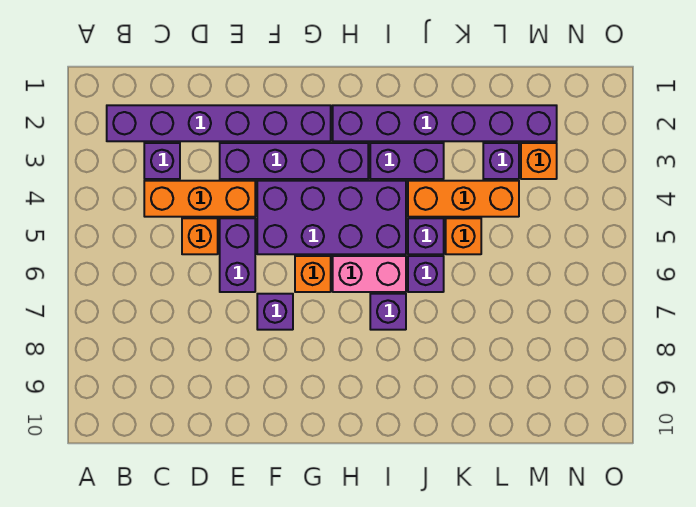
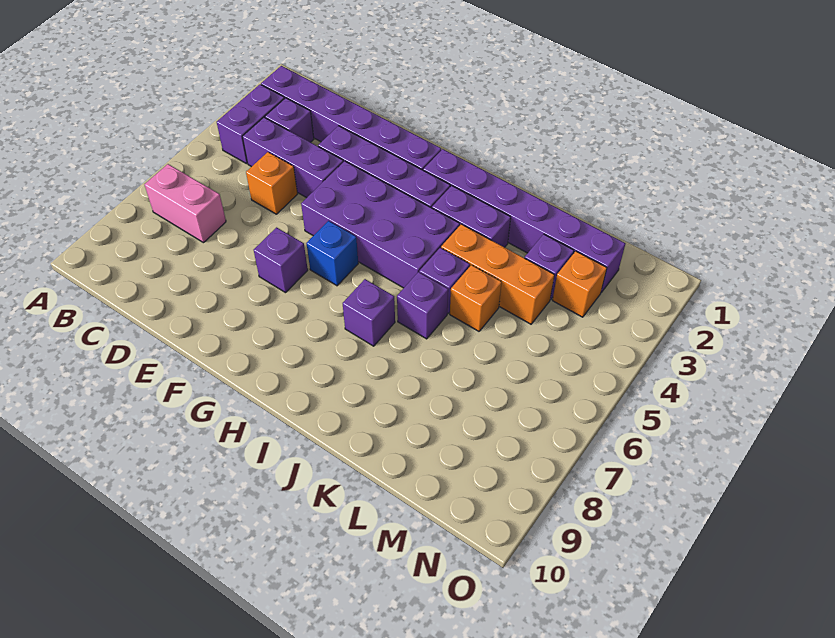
orange 1x3 brick [144,181,255,217] -> purple 1x3 brick [243,117,343,198]
purple 1x2 brick [220,218,255,292] -> purple 1x2 brick moved to [217,84,285,164]
orange 1x1 brick [295,256,331,292] -> blue 1x1 brick [306,221,358,286]
pink 1x2 brick [333,256,406,292] -> pink 1x2 brick moved to [144,164,226,243]

